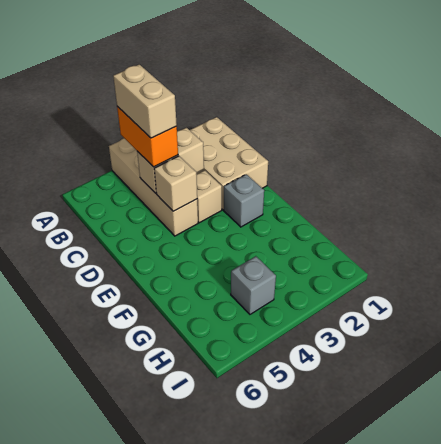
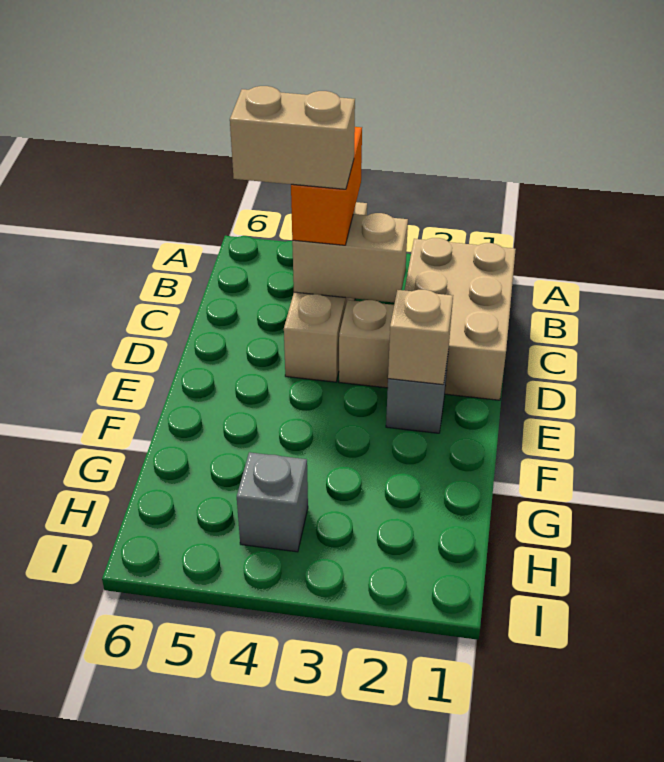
tan 1x2 brick [113,64,177,138] -> tan 1x2 brick turned to [230,86,355,189]
tan 1x1 brick [154,156,197,211] -> tan 1x1 brick moved to [388,290,453,385]

